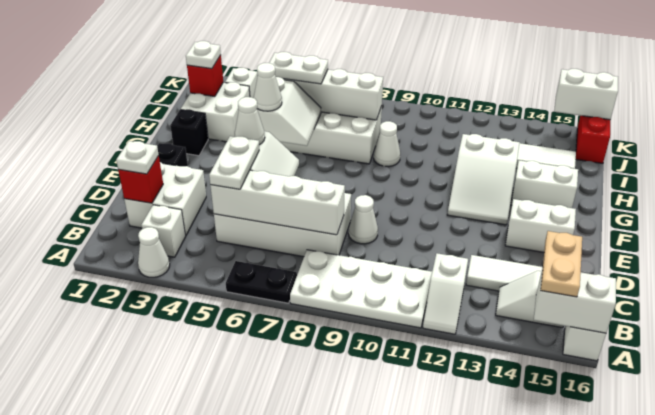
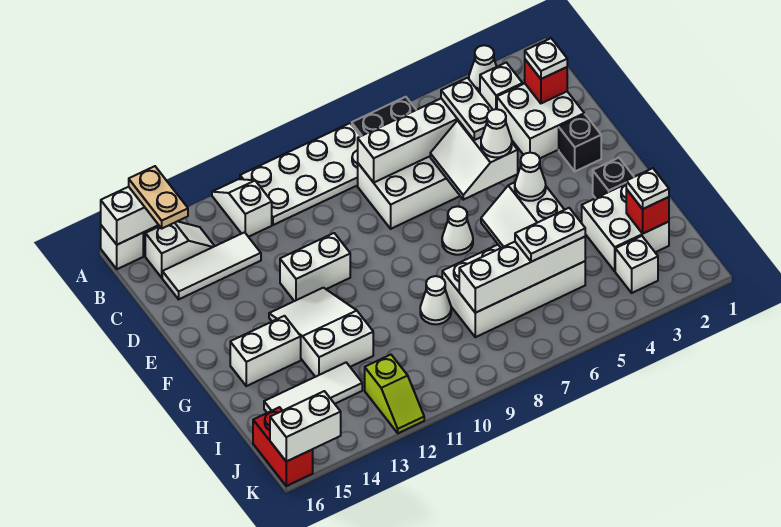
white 1x1 cone [348,195,378,244] -> white 1x1 cone moved to [442,206,473,255]
white 1x2 brick [505,199,576,252] -> white 1x2 brick moved to [280,233,350,301]
none -> lime 1x2 slope [365,355,424,433]

